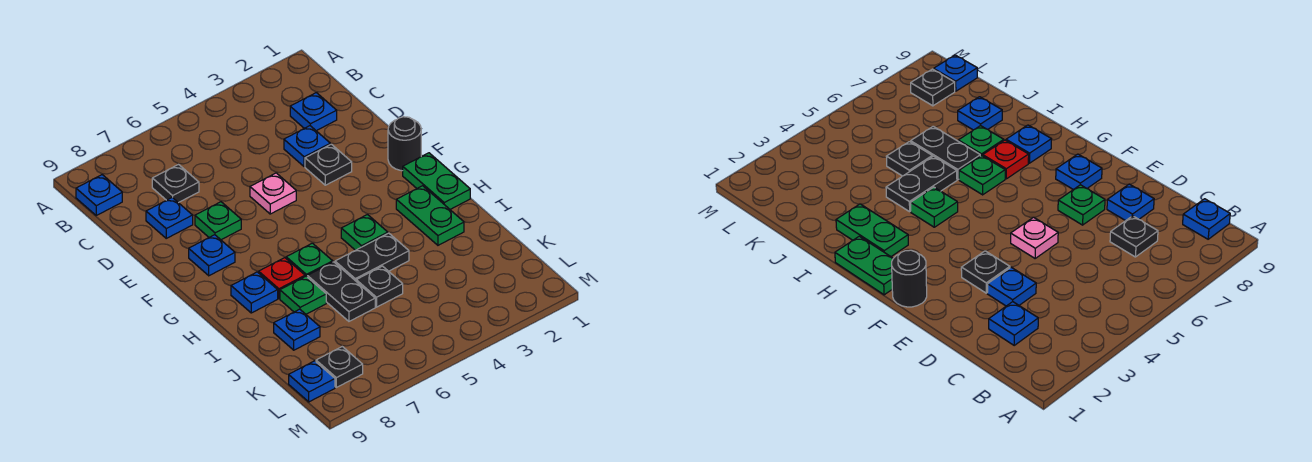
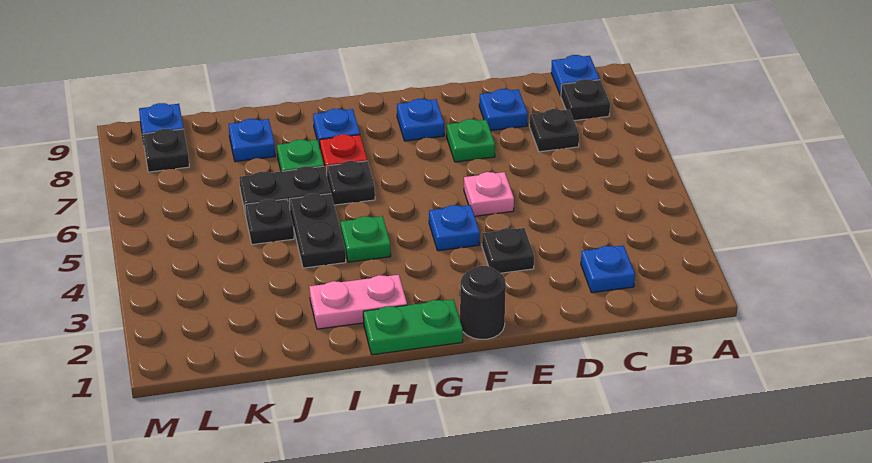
none -> black 1x1 plate [561,79,610,121]
blue 1x1 plate [284,126,330,167] -> blue 1x1 plate moved to [429,205,480,251]
green 1x2 plate [396,186,464,245] -> pink 1x2 plate [310,275,407,329]
green 1x1 plate [286,243,333,276] -> black 1x1 plate [326,161,375,205]

